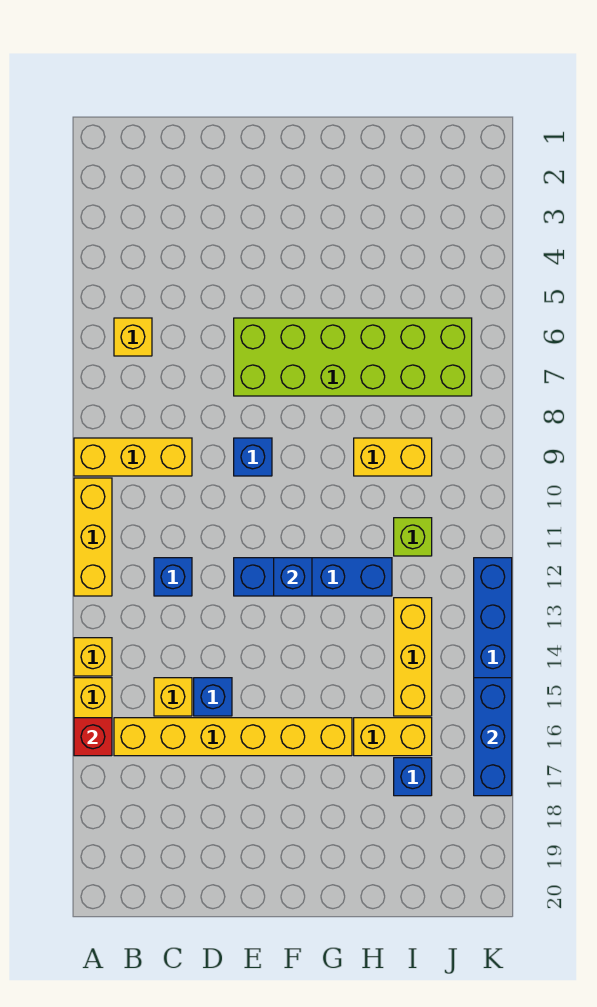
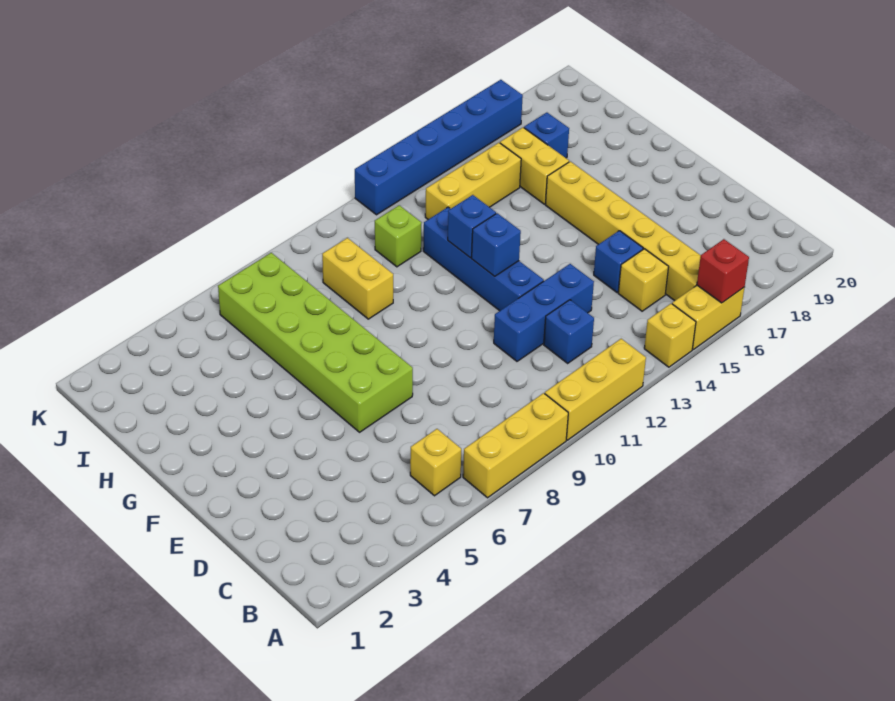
yellow 1x3 brick [74,438,192,476] -> yellow 1x3 brick turned to [463,393,568,498]
blue 1x1 brick [234,438,272,476] -> blue 1x1 brick moved to [448,195,496,258]
blue 1x3 brick [474,678,512,796] -> blue 1x3 brick moved to [494,264,594,361]

